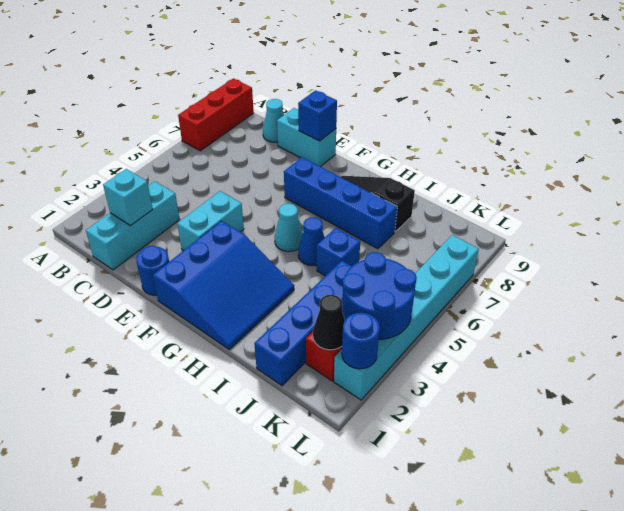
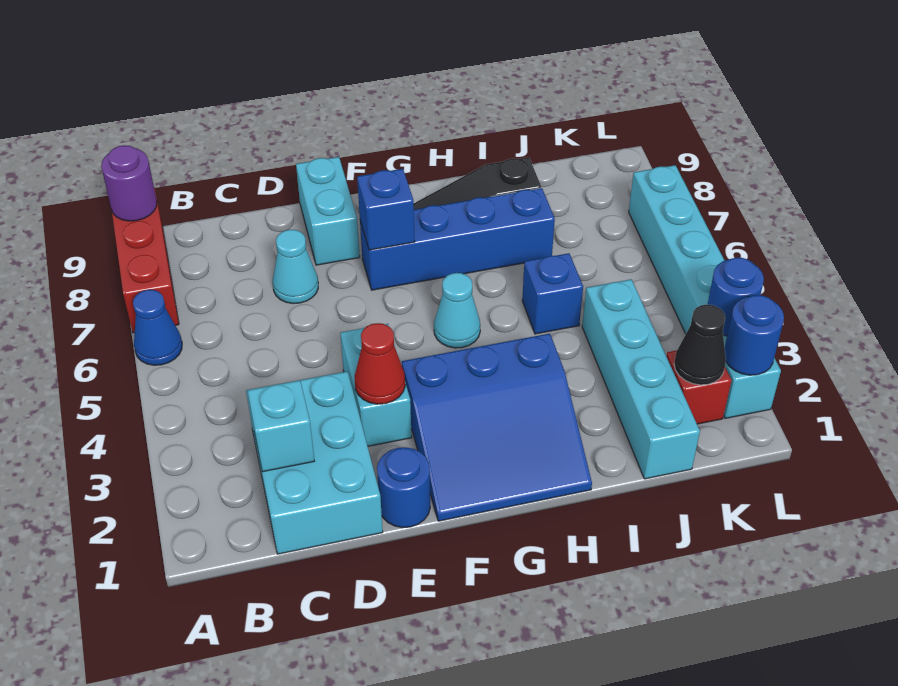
none -> purple 1x1 round brick [101,145,157,221]
cyan 1x3 brick [86,182,180,270] -> cyan 2x3 brick [246,371,383,554]
cyan 1x1 cone [263,99,284,142] -> cyan 1x1 cone moved to [273,230,318,303]
cyan 1x2 brick [277,108,336,167] -> cyan 1x2 brick turned to [296,157,360,265]
none -> red 1x1 cone [354,323,405,404]
blue 1x1 brick [298,90,337,141] -> blue 1x1 brick moved to [357,169,415,250]
blue 3x3 slope [153,221,294,349] -> blue 3x3 slope turned to [402,334,592,521]
blue 1x1 cone [298,217,324,266] -> blue 1x1 cone moved to [133,290,182,365]
blue 1x4 brick [254,261,352,386] -> cyan 1x4 brick [582,279,700,479]
blue 2x2 round brick [342,252,417,339] -> blue 1x1 round brick [708,258,764,336]

